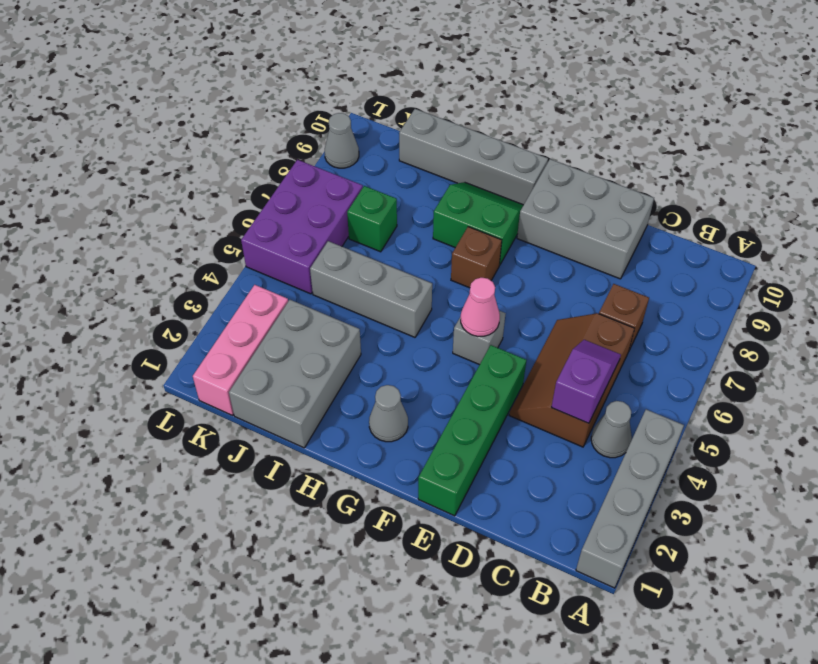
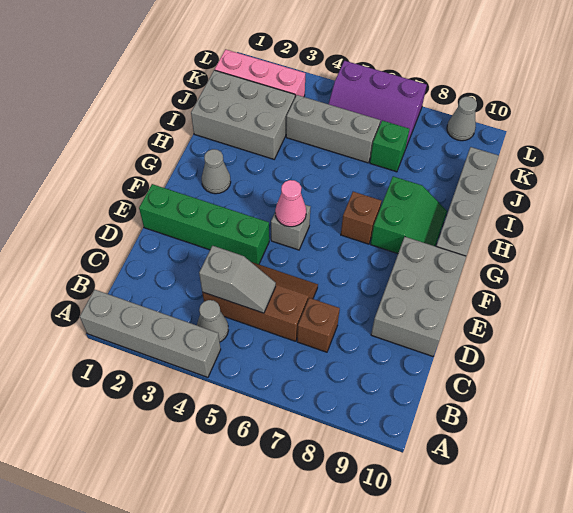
purple 1x2 slope [551,340,621,423] -> grey 1x2 slope [199,246,276,313]
grey 1x3 brick [310,241,432,337] -> grey 1x3 brick turned to [286,95,380,163]
purple 2x3 brick [241,160,363,294] -> purple 2x3 slope [329,61,427,147]

